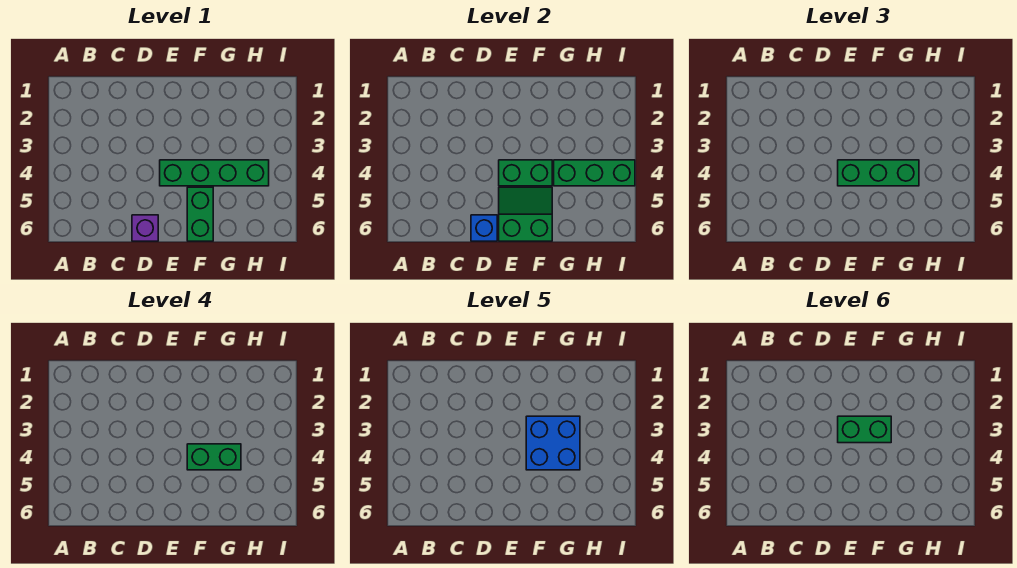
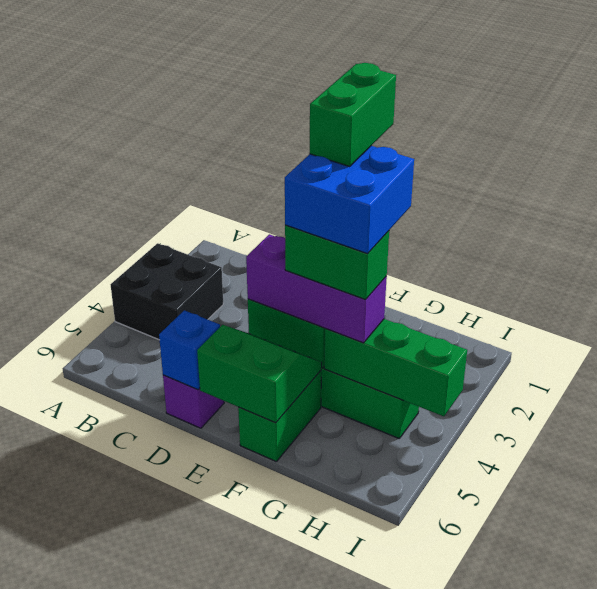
none -> black 2x2 brick [111,243,223,340]
green 1x2 brick [838,416,891,443] -> green 1x2 brick turned to [310,63,396,166]
green 1x3 brick [838,160,919,186] -> purple 1x3 brick [246,234,387,343]

